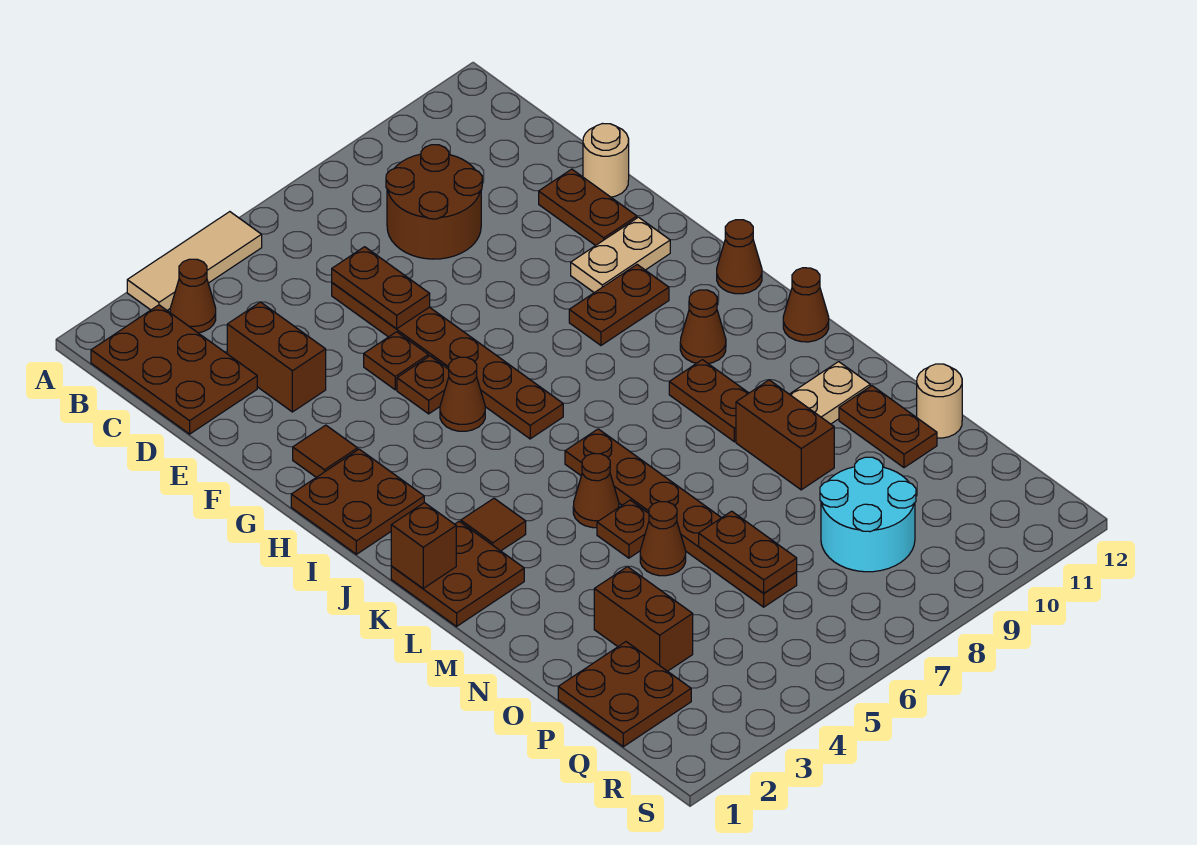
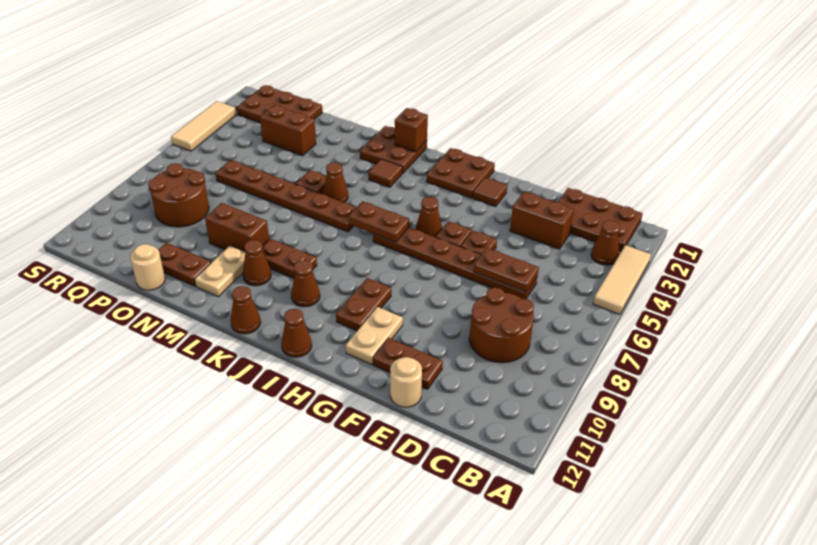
brown 1x1 cone [640,502,686,576] -> brown 1x1 cone moved to [243,240,271,286]
brown 1x2 plate [699,511,797,593] -> brown 1x2 plate moved to [349,201,409,242]
brown 2x2 plate [558,642,691,747] -> brown 2x3 plate [237,85,322,123]
cyan 2x2 round brick [820,457,916,572] -> brown 2x2 round brick [148,163,209,227]
none -> tan 1x3 tile [171,101,236,151]

